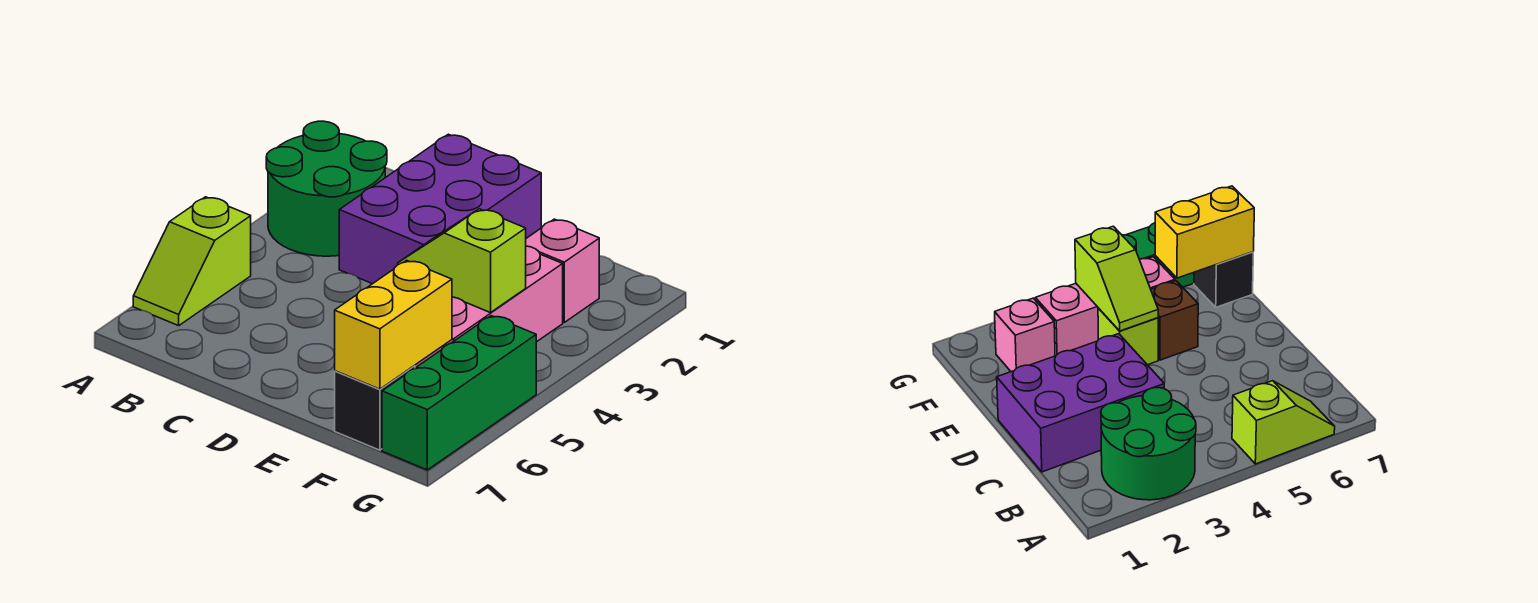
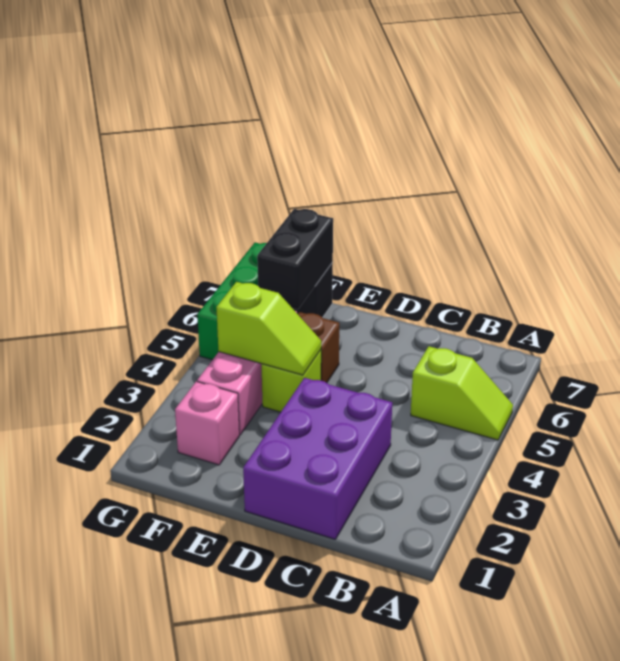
green 2x2 round brick [266,121,387,256] -> none
lime 1x2 slope [133,197,251,326] -> lime 1x2 slope turned to [411,346,513,440]
yellow 1x2 brick [335,260,452,389] -> black 1x2 brick [257,209,333,309]

